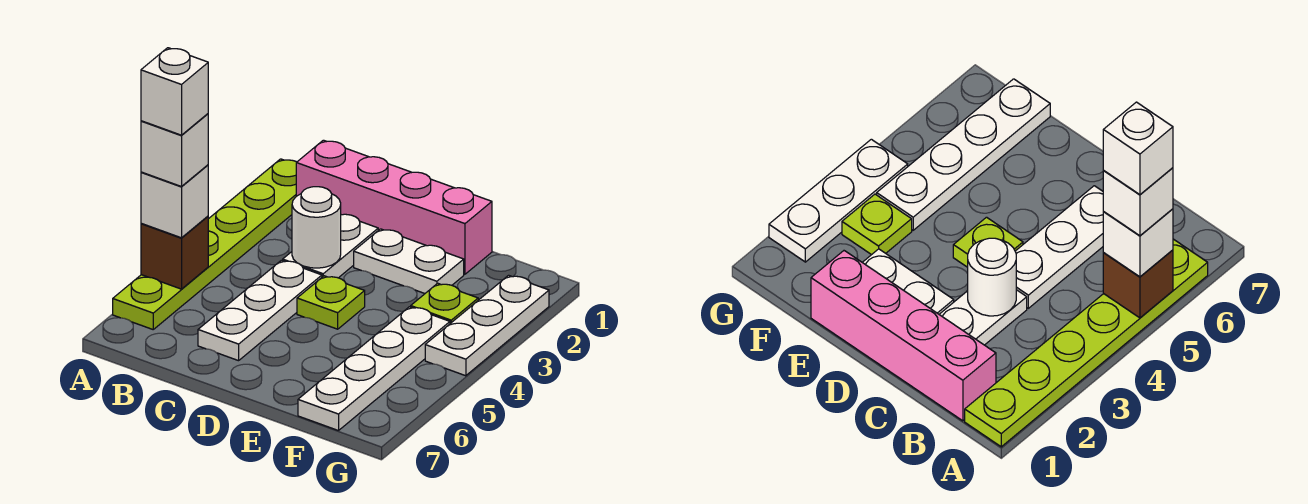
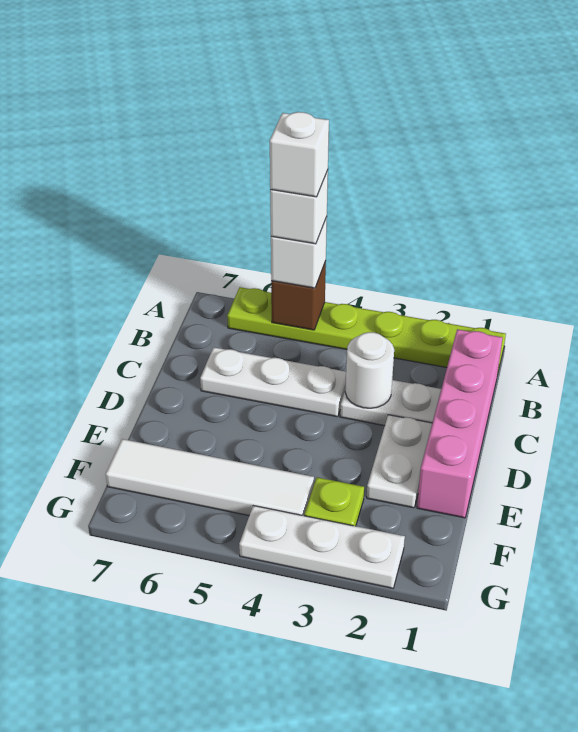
lime 1x1 plate [297,276,365,329] -> none
white 1x4 plate [298,307,450,431] -> white 1x4 tile [106,439,314,516]

